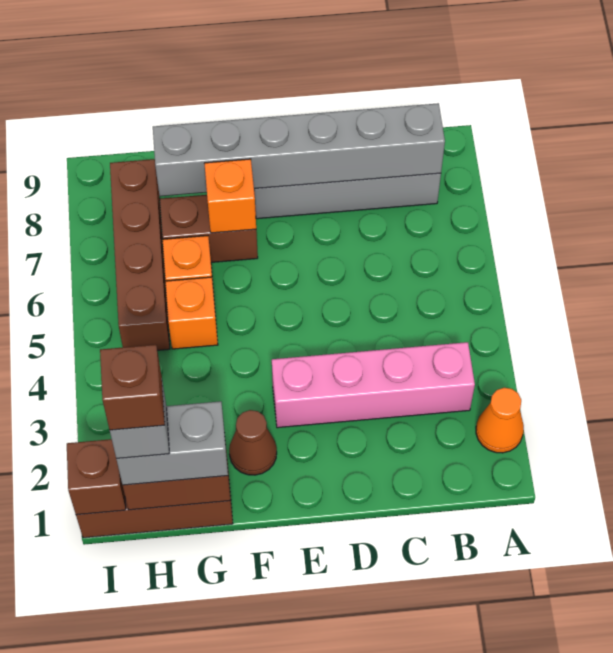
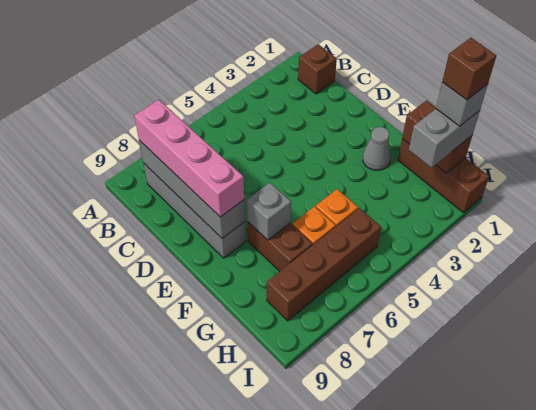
orange 1x1 cone [476,388,524,453] -> none
pink 1x4 brick [272,342,475,428] -> pink 1x4 brick moved to [134,100,244,217]
grey 1x6 brick [153,103,445,196] -> grey 1x4 brick [139,140,245,238]
brown 1x1 cone [229,410,277,475] -> grey 1x1 cone [363,127,391,170]
orange 1x1 brick [204,159,256,233] -> grey 1x1 brick [247,183,291,240]
grey 1x2 brick [116,401,228,485] -> grey 1x2 brick turned to [409,109,480,168]
brown 1x1 brick [67,439,126,515] -> brown 1x1 brick moved to [298,44,337,94]

